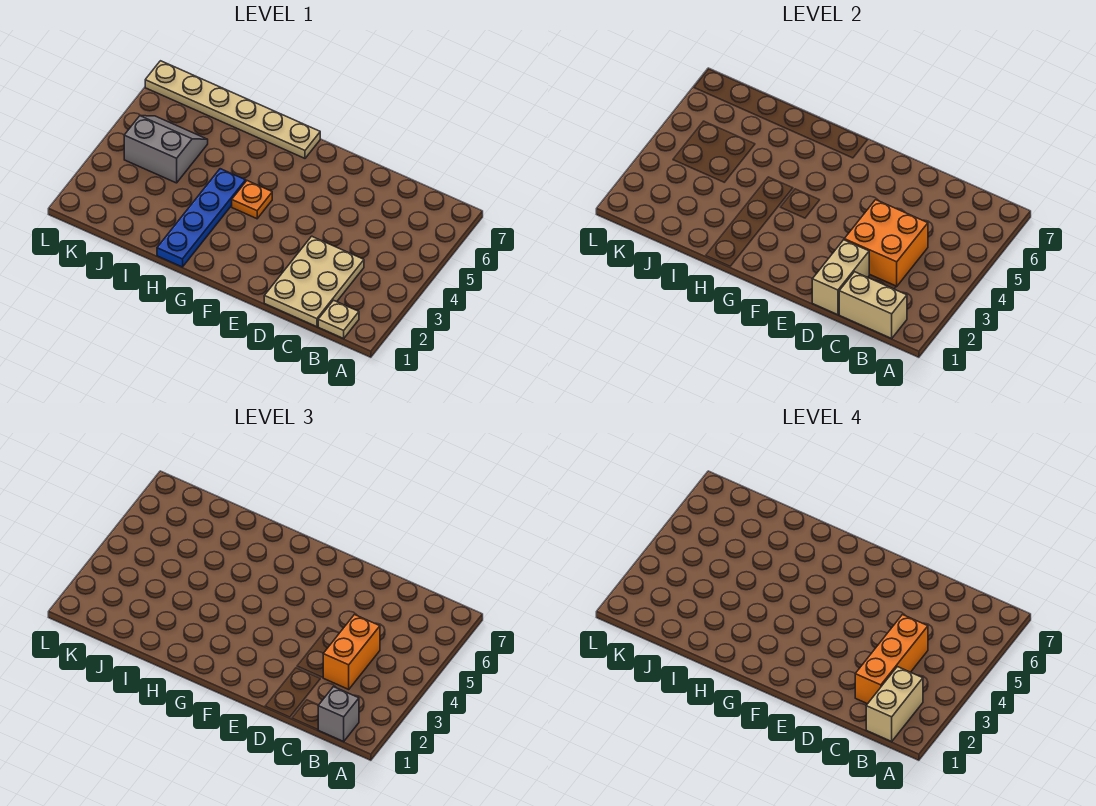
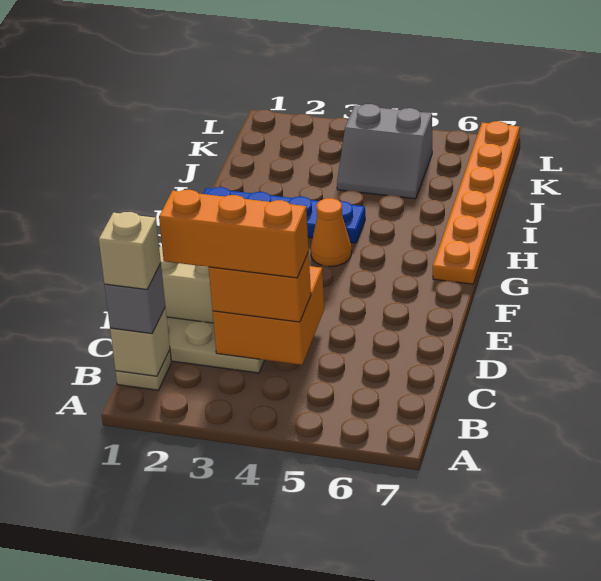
tan 1x2 brick [839,272,907,338] -> tan 1x1 brick [110,307,170,376]
tan 1x2 brick [866,667,923,741] -> tan 1x1 brick [99,212,161,289]
orange 1x1 plate [232,181,272,219] -> orange 1x1 cone [311,198,352,266]
tan 1x6 plate [145,61,320,158] -> orange 1x6 plate [433,121,520,284]
grey 2x2 slope [124,116,208,183] -> grey 2x2 slope turned to [337,104,432,199]

